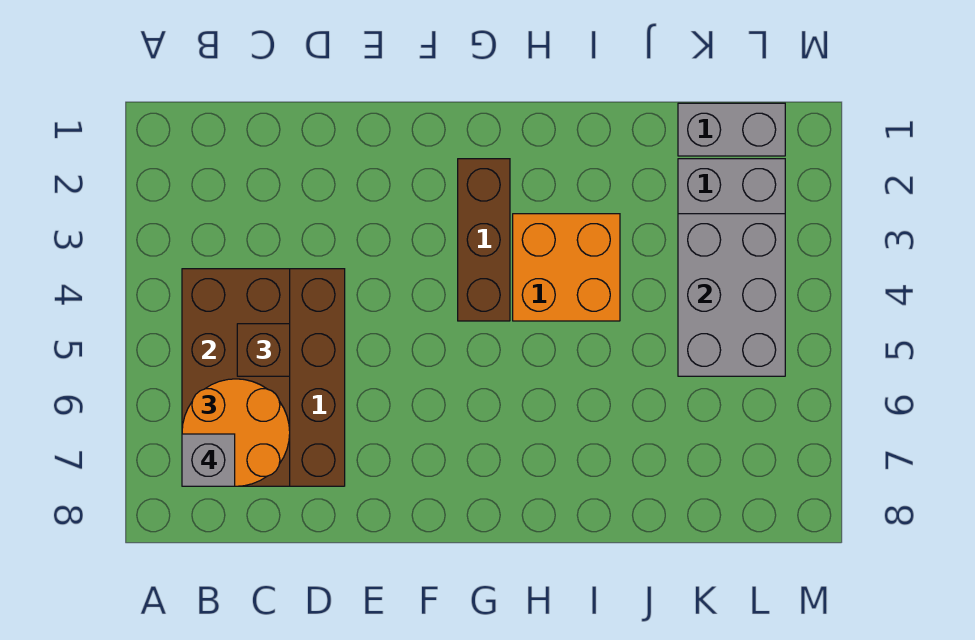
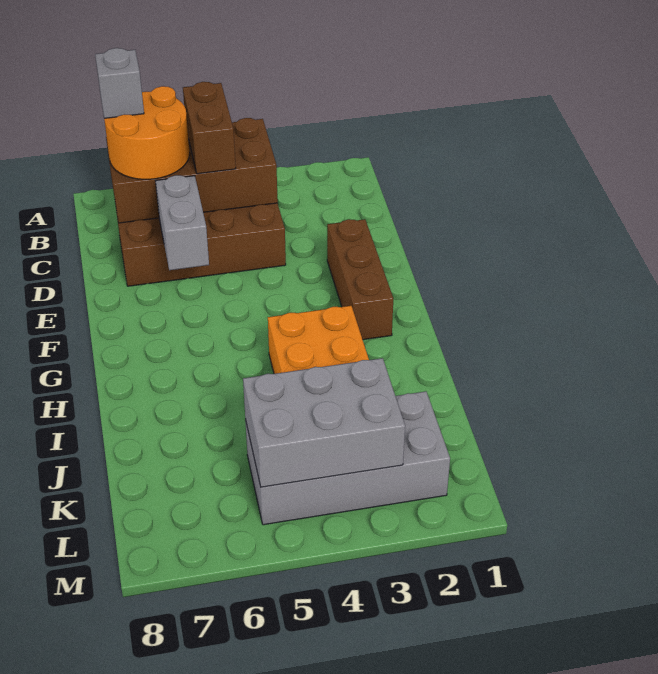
brown 1x1 brick [237,324,290,376] -> brown 1x2 brick [183,82,236,174]
brown 1x3 brick [458,159,510,321] -> brown 1x3 brick turned to [327,219,393,340]
grey 1x2 brick [678,103,785,156] -> grey 1x2 brick moved to [156,175,209,270]

